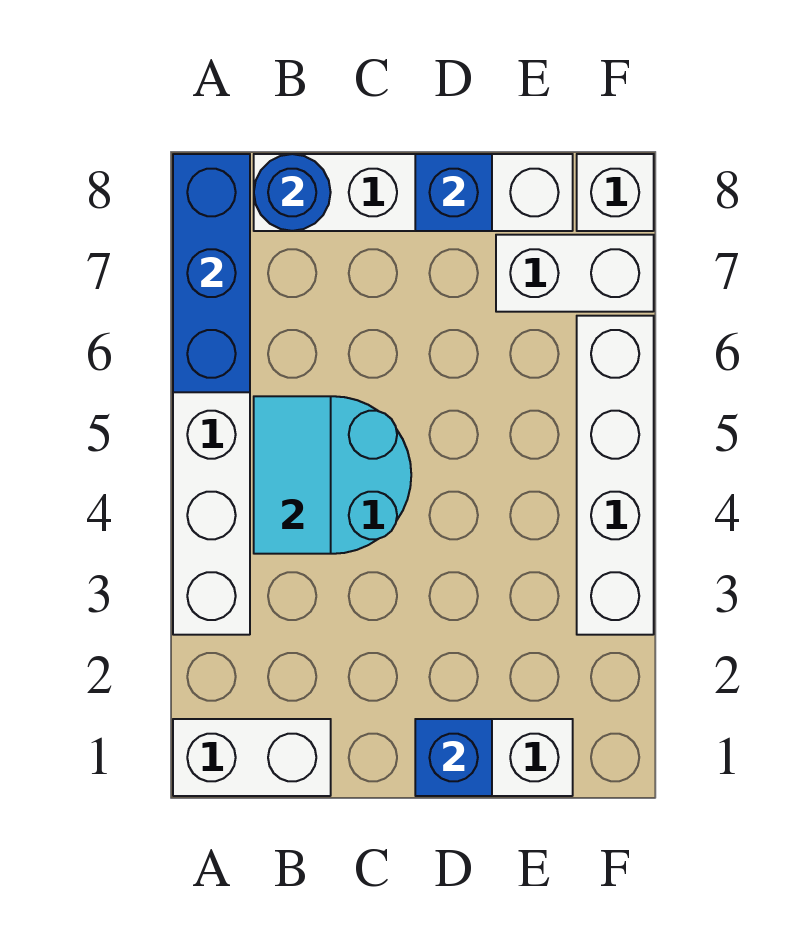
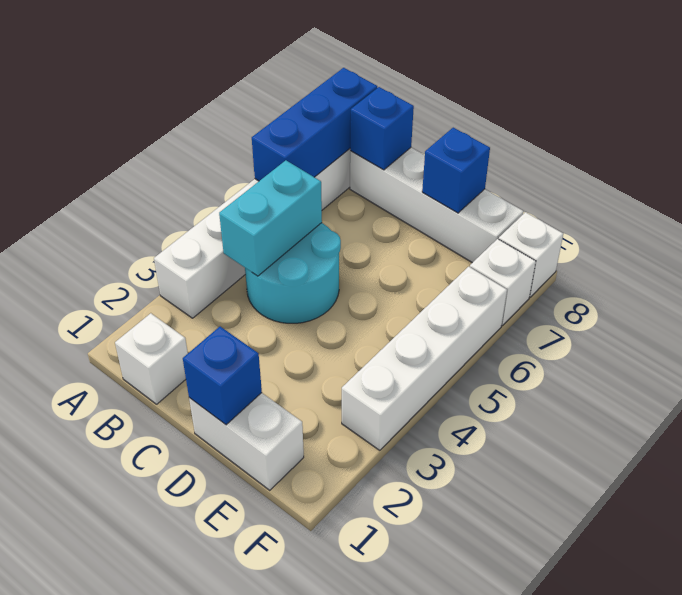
white 1x2 brick [173,719,331,796] -> white 1x1 brick [115,313,188,404]
cyan 1x2 tile [254,396,331,554] -> cyan 1x2 brick [219,160,322,276]
blue 1x1 round brick [254,154,331,231] -> blue 1x1 brick [350,87,414,170]
white 1x2 brick [496,235,654,312] -> white 1x1 brick [470,239,536,326]

